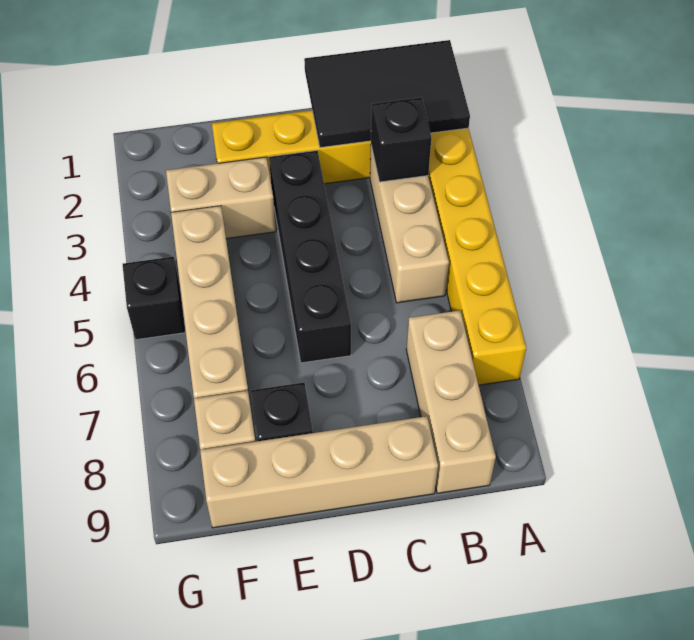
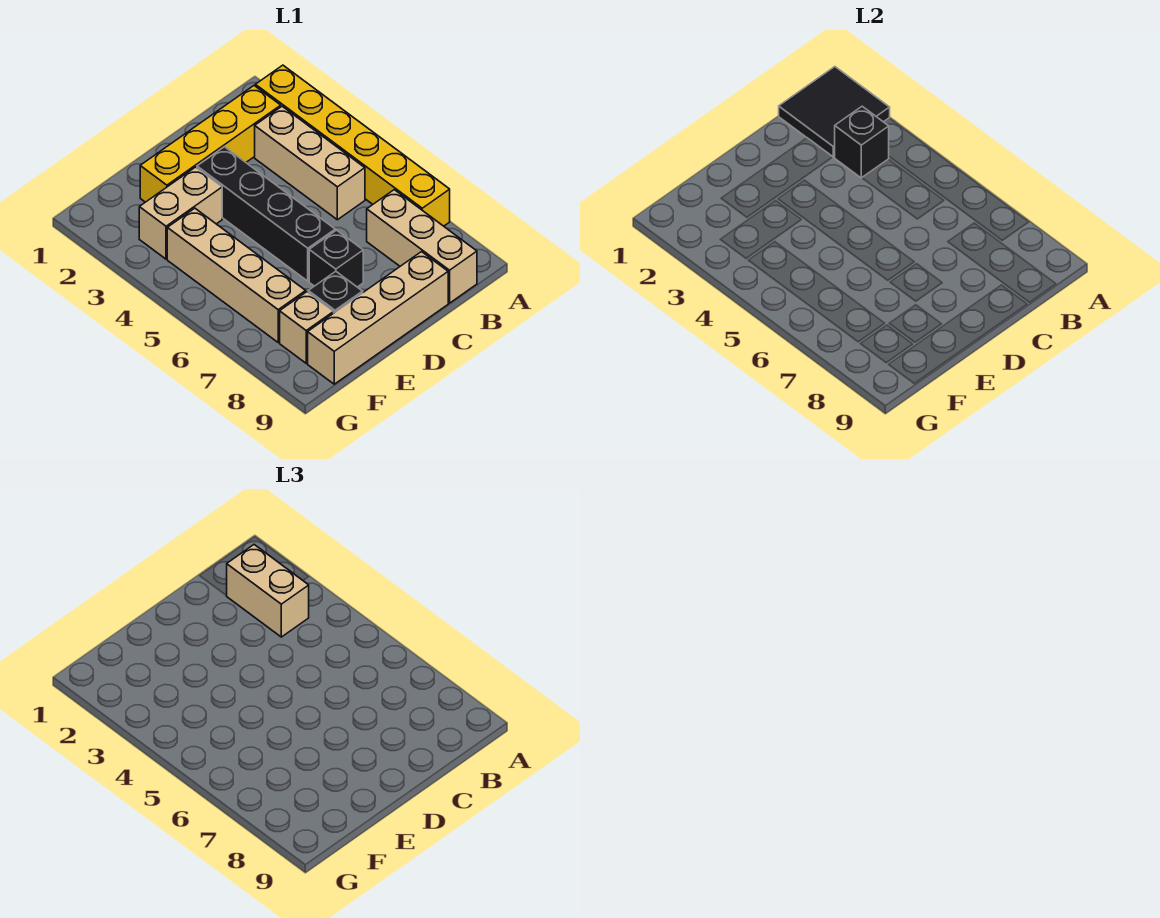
black 2x3 tile [304,40,470,148] -> black 2x2 tile [779,67,890,157]
none -> tan 1x2 brick [227,545,309,637]
black 1x1 brick [123,257,186,340] -> black 1x1 brick moved to [309,230,363,287]

